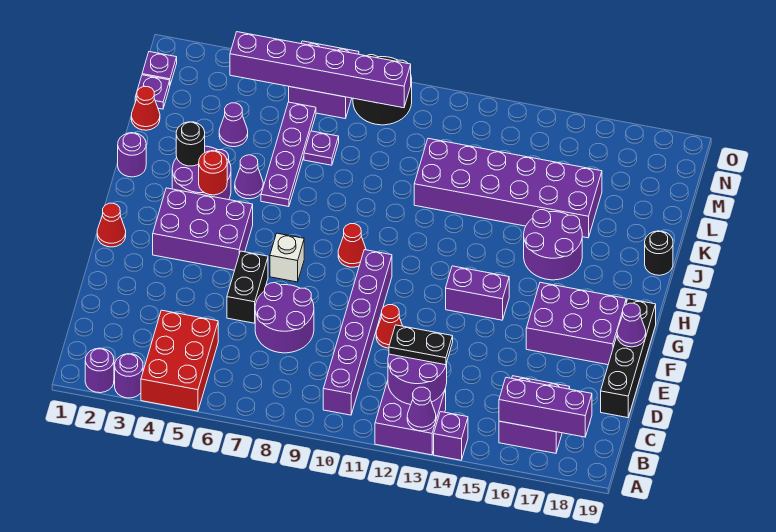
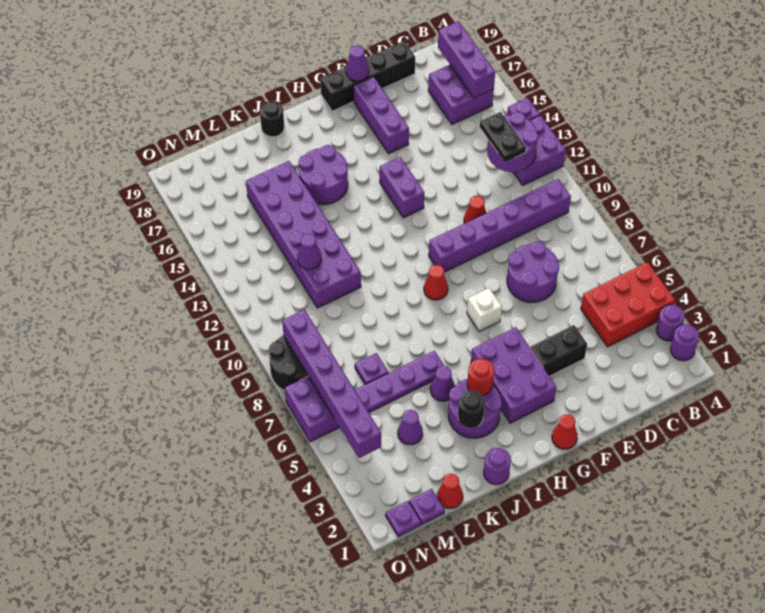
purple 1x1 cone [407,387,436,431] -> purple 1x1 cone moved to [297,234,321,269]
black 1x2 brick [227,251,268,323] -> black 1x2 brick moved to [530,325,587,376]
purple 2x3 brick [526,282,626,365] -> purple 1x3 brick [354,77,409,154]

